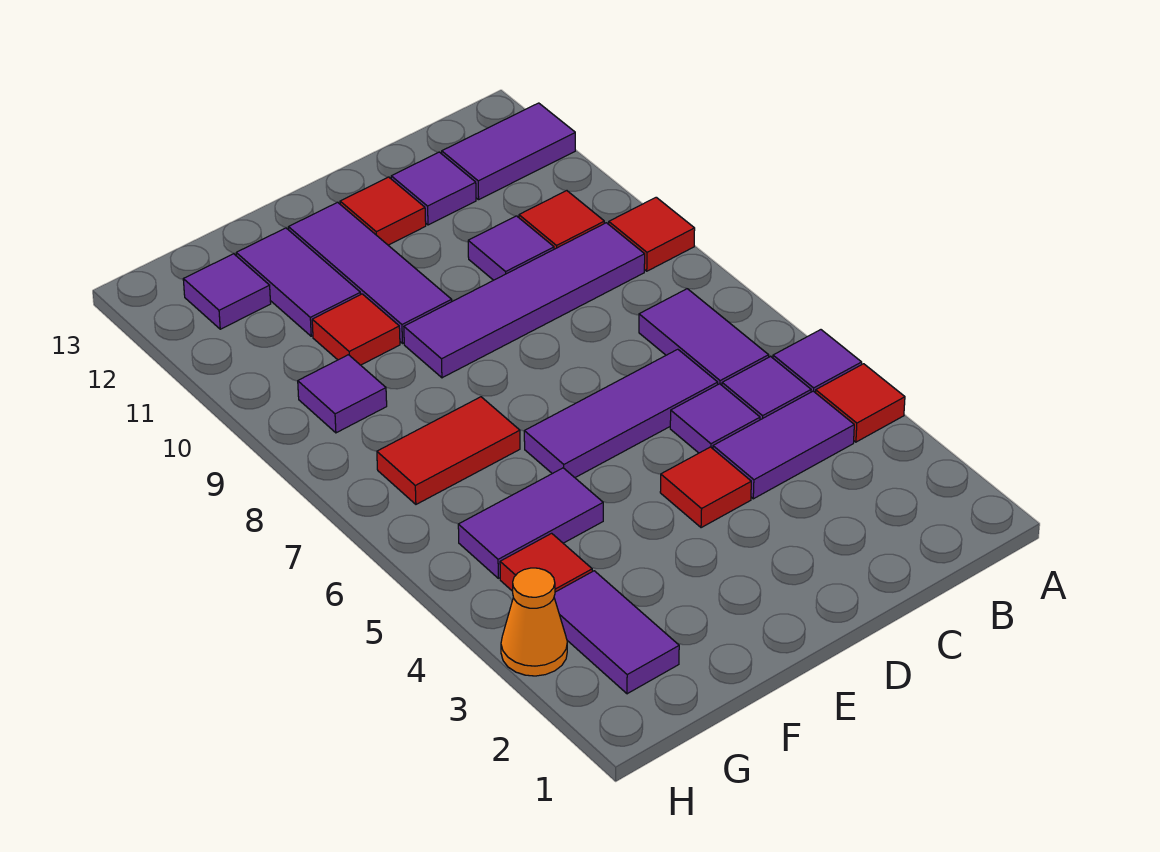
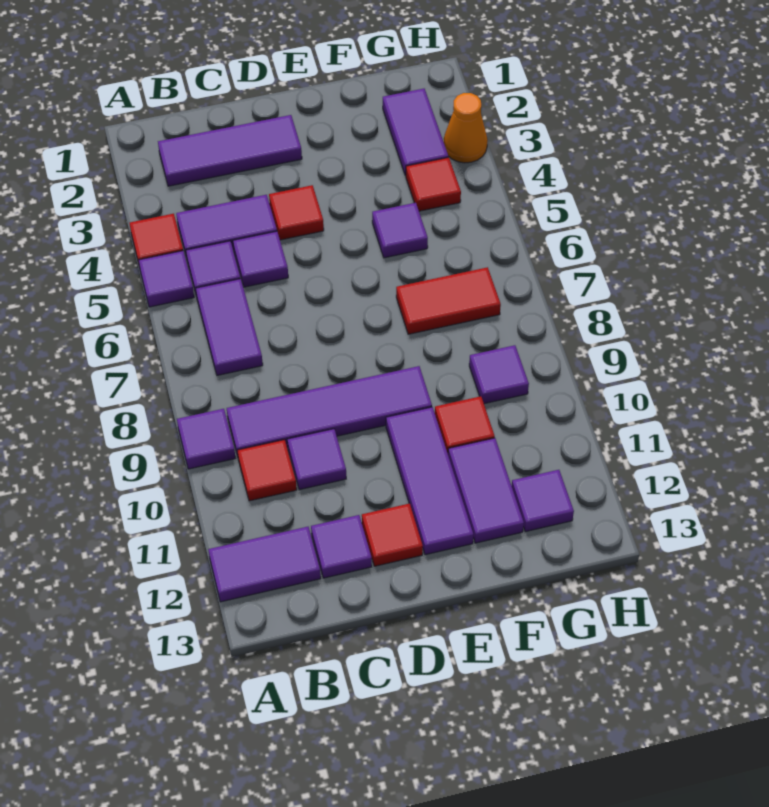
red 1x1 tile [609,197,695,271] -> purple 1x1 tile [177,409,235,469]
purple 1x3 tile [524,349,718,477] -> purple 1x3 tile moved to [158,115,302,186]
purple 1x2 tile [458,468,603,578] -> purple 1x1 tile [372,203,428,258]

